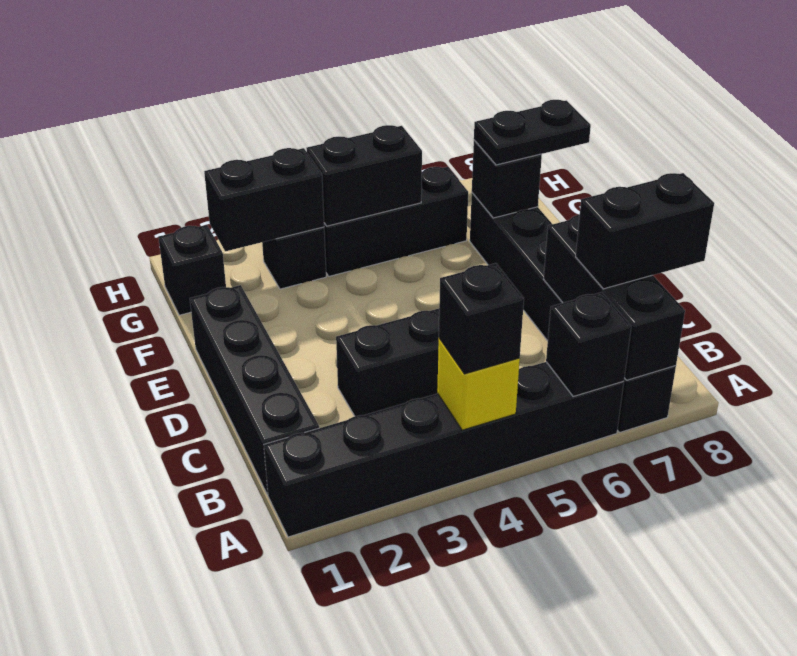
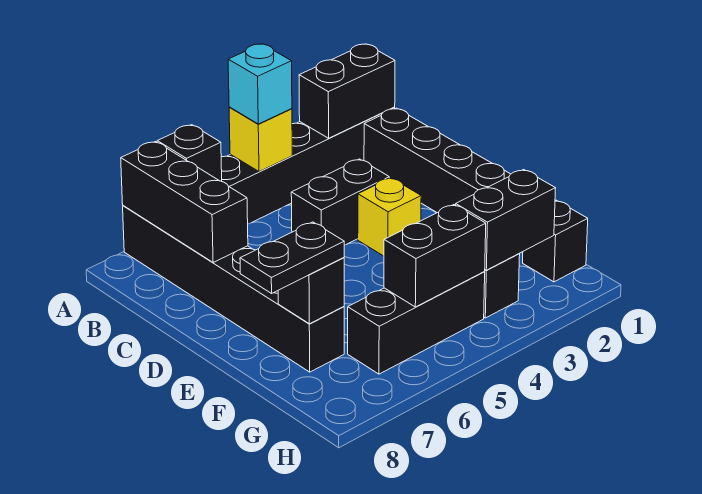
black 1x1 brick [439,263,524,374] -> cyan 1x1 brick [228,44,292,124]
black 1x2 brick [576,173,714,289] -> black 1x2 brick moved to [299,44,395,138]
none -> yellow 1x1 brick [358,178,421,256]

